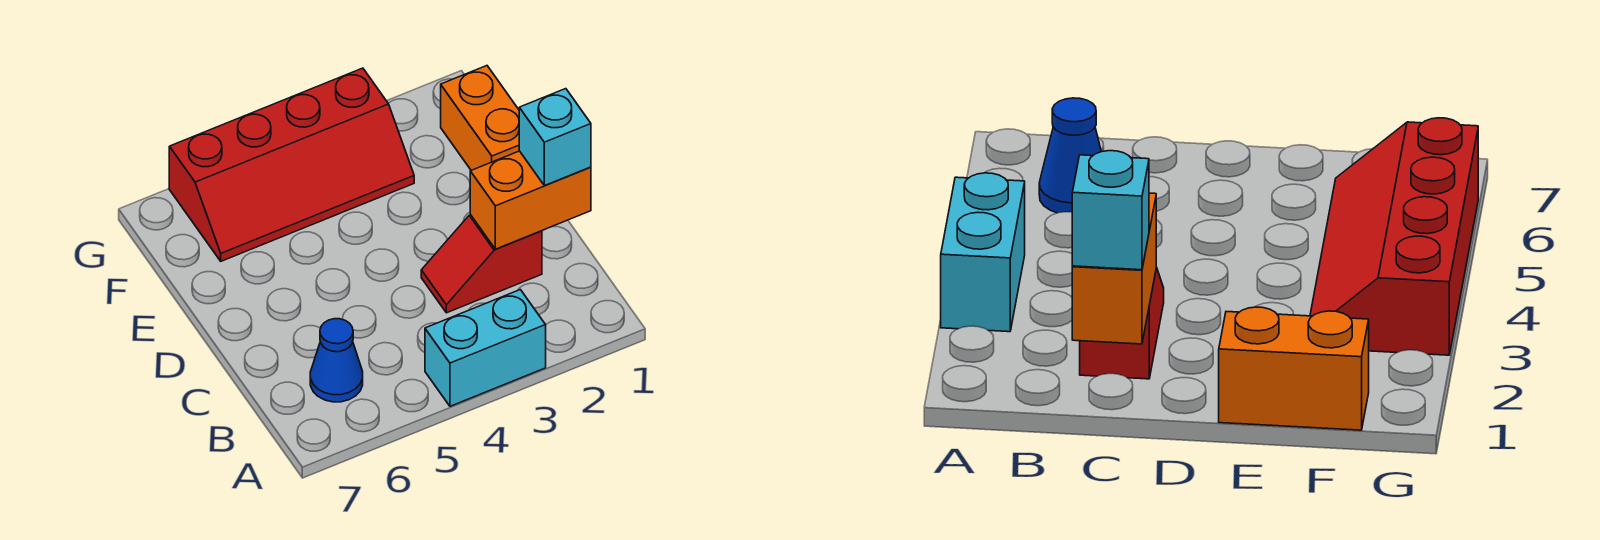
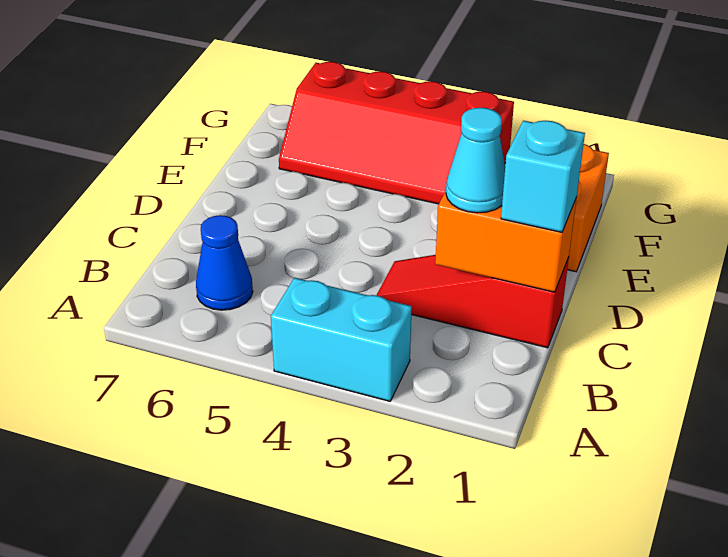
red 1x2 slope [421,215,542,313] -> red 1x3 slope [376,255,569,348]
none -> cyan 1x1 cone [446,108,505,213]

